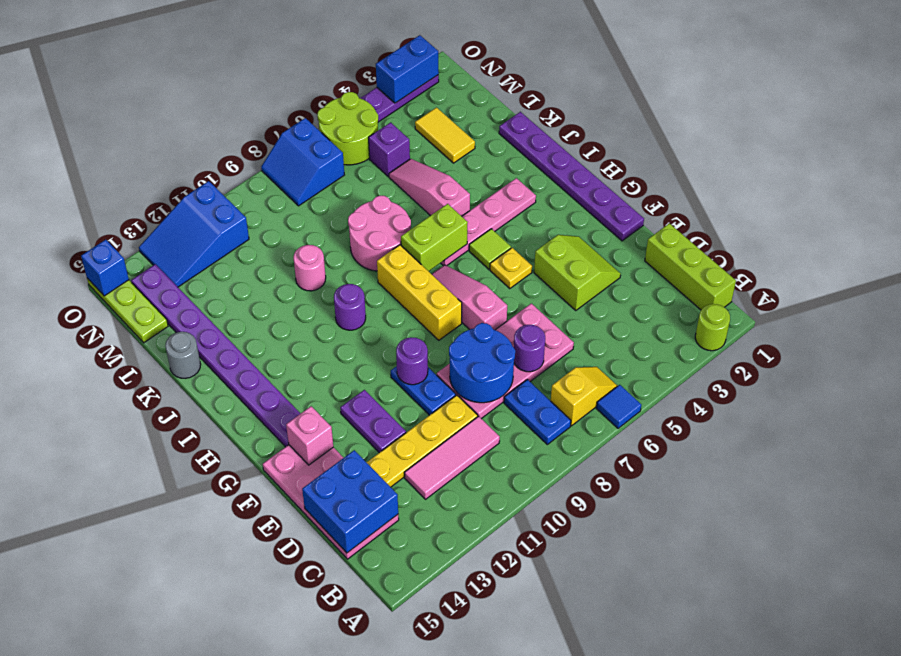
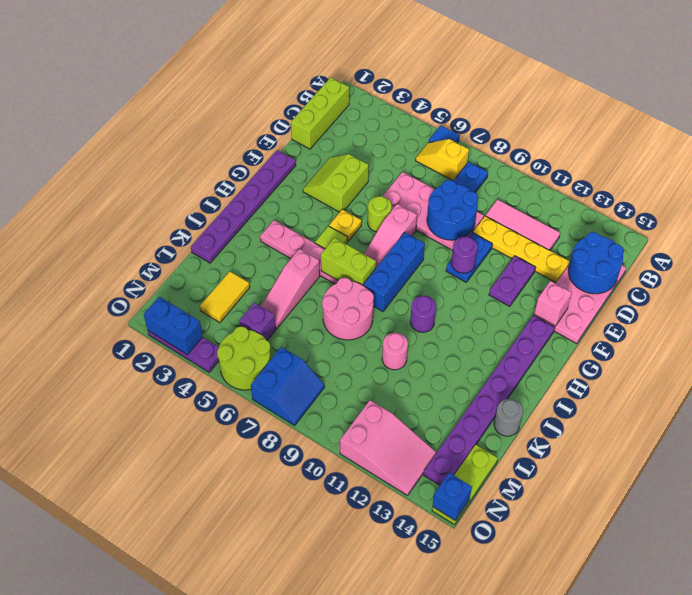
lime 1x1 round brick [695,304,730,351] -> lime 1x1 round brick moved to [368,196,392,232]
blue 2x2 brick [302,450,398,553] -> blue 2x2 round brick [568,232,624,294]
purple 1x1 round brick [514,325,545,372] -> none
yellow 1x3 brick [377,245,462,340] -> blue 1x3 brick [363,232,425,311]
blue 2x3 slope [139,181,249,287] -> pink 2x3 slope [340,400,436,496]

